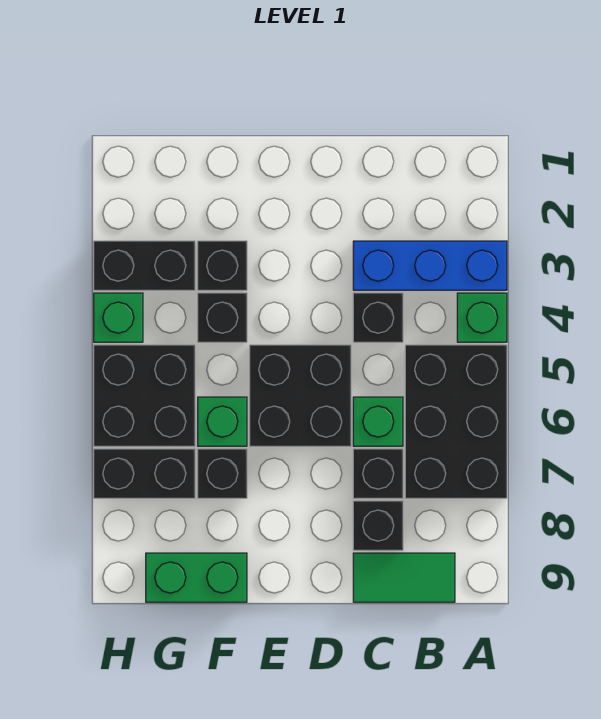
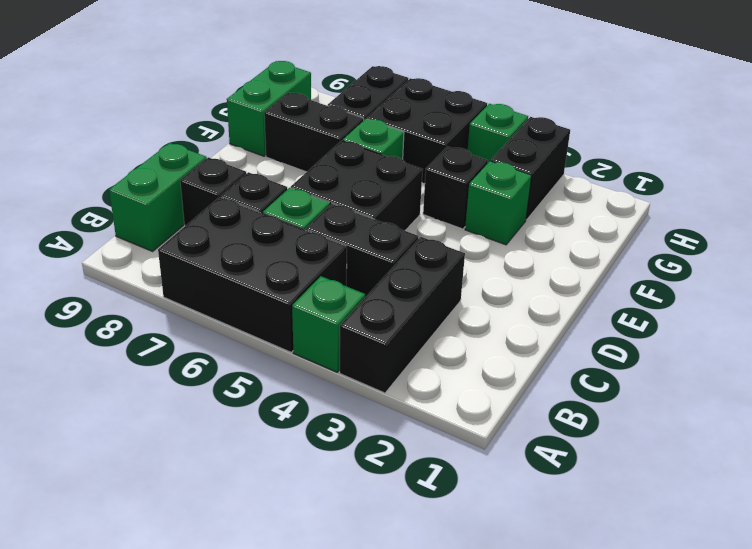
blue 1x3 brick [353,241,507,290] -> black 1x3 brick [340,237,465,393]
green 1x2 tile [353,553,455,602] -> green 1x2 brick [109,143,207,251]
black 1x1 brick [353,293,403,342] -> black 1x2 brick [306,204,418,297]
black 1x1 brick [198,241,247,290] -> green 1x1 brick [465,161,532,245]
black 1x1 brick [198,449,247,498] -> black 1x2 brick [264,93,364,172]

